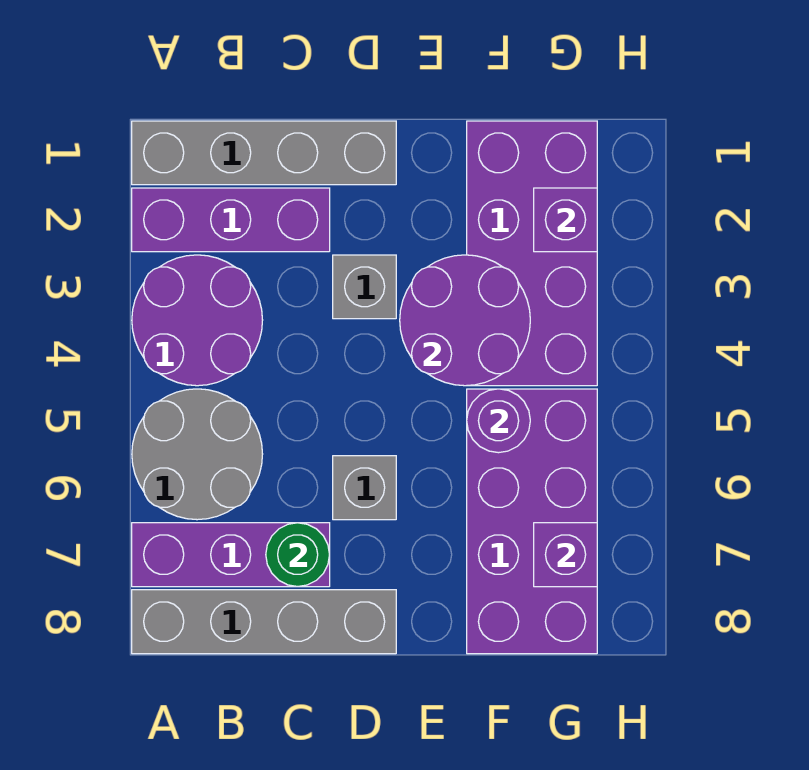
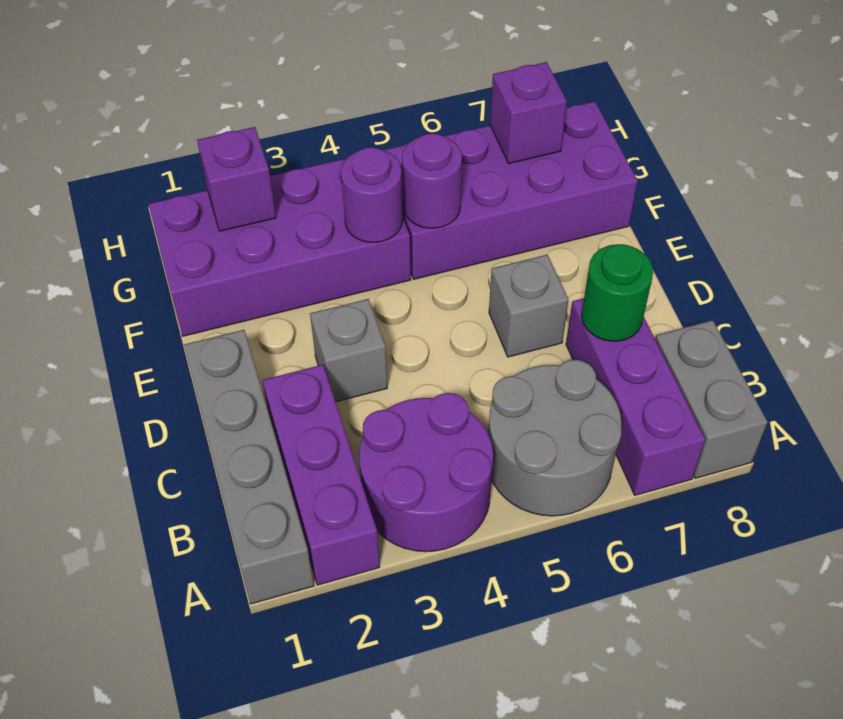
grey 1x4 brick [132,590,396,654] -> grey 1x2 brick [655,320,768,478]
purple 2x2 round brick [400,255,530,386] -> purple 1x1 round brick [341,147,403,243]

